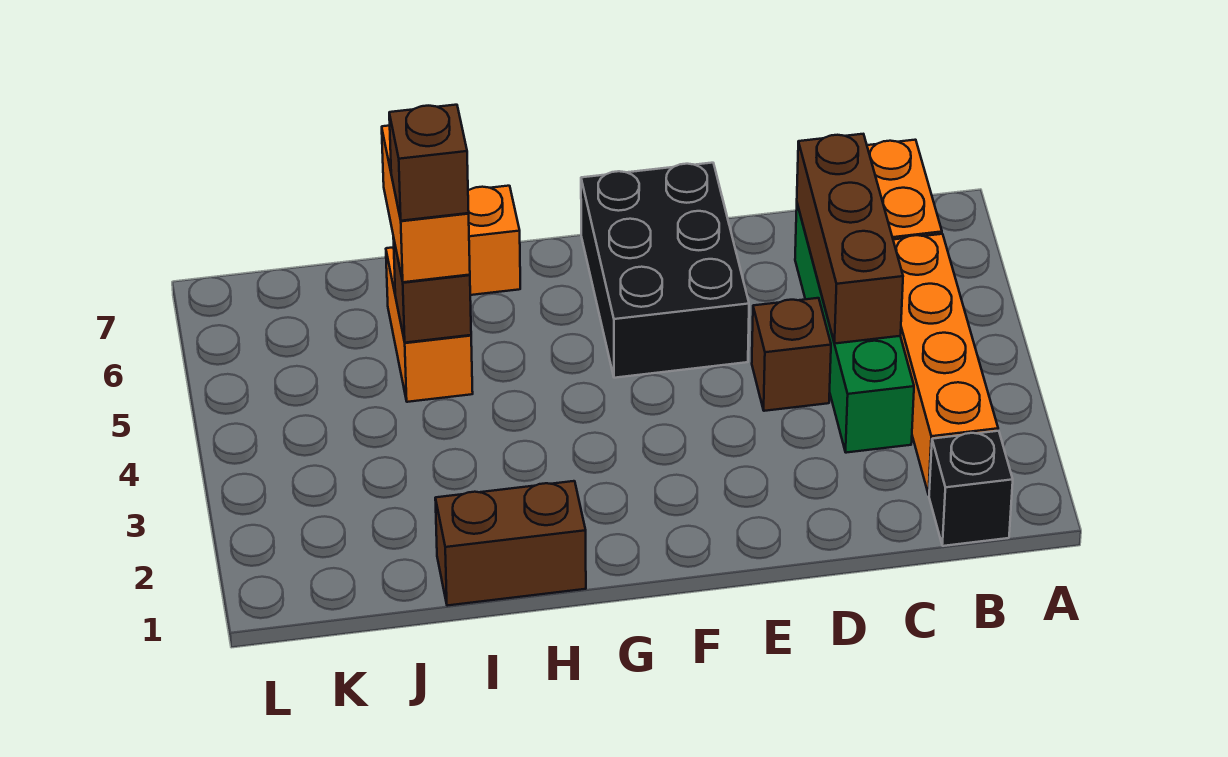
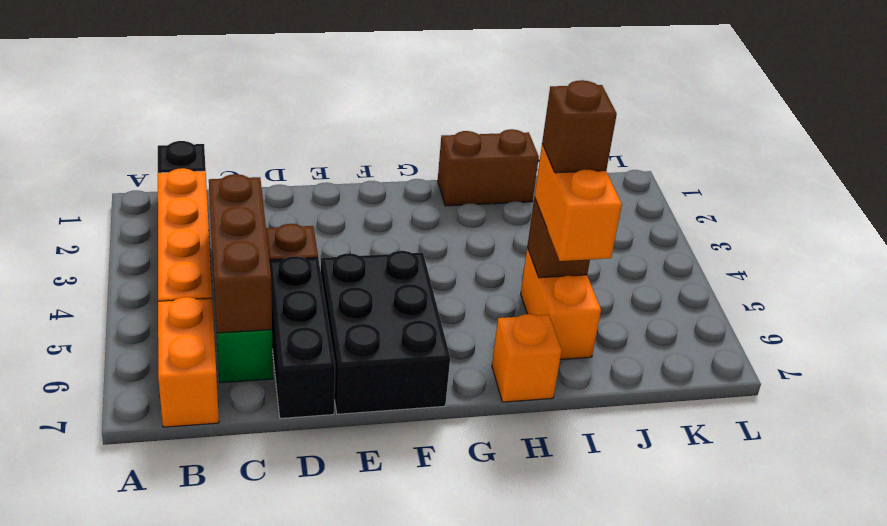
none -> black 1x3 brick [269,256,335,419]

